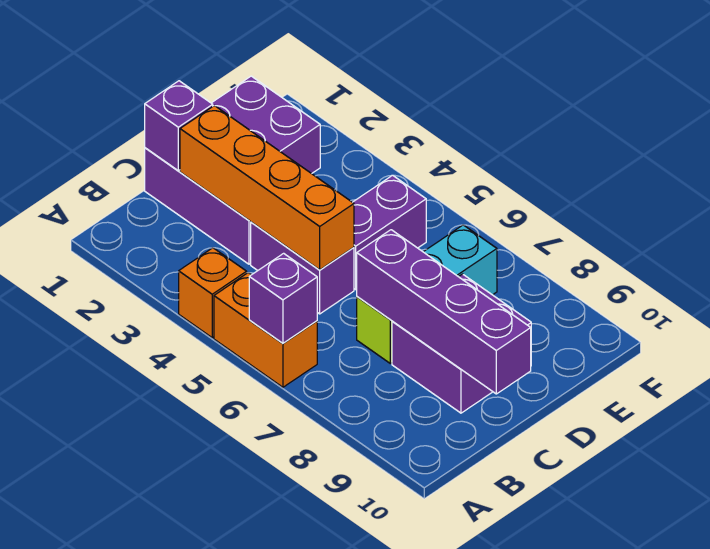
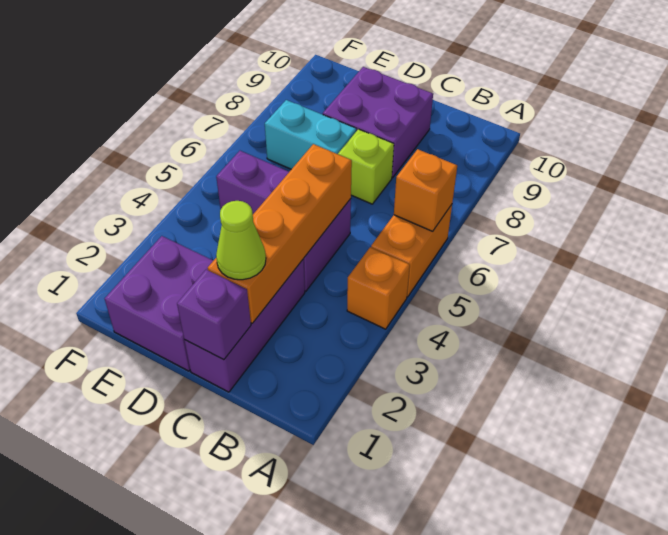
purple 1x1 brick [249,253,317,343] -> orange 1x1 brick [394,149,457,231]
none -> lime 1x1 cone [216,201,266,280]
purple 1x4 brick [357,230,531,394] -> none

